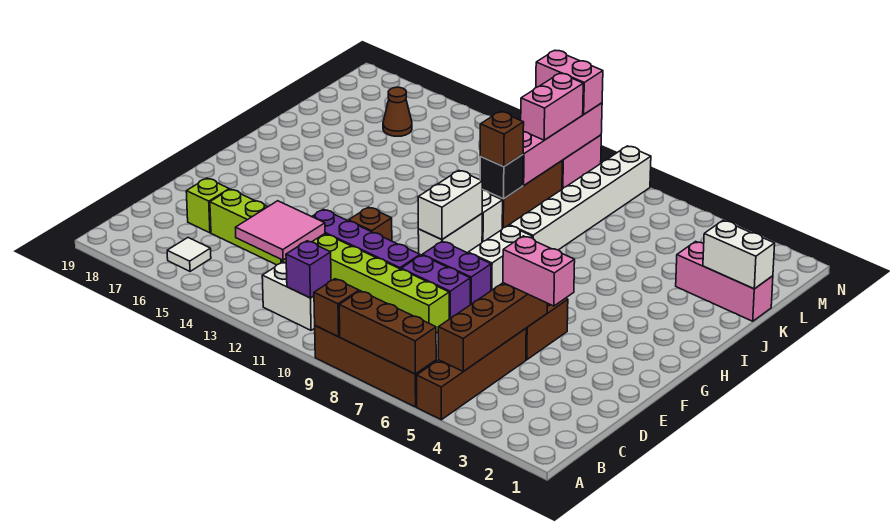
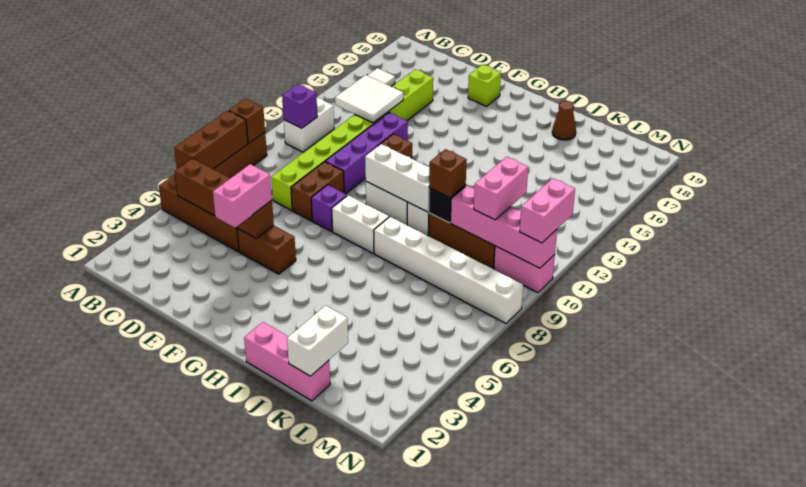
pink 2x2 tile [236,201,325,260] -> white 2x2 tile [335,75,403,123]
lime 1x1 brick [186,178,229,233] -> lime 1x1 brick moved to [468,65,501,106]
purple 1x2 brick [401,255,470,319] -> brown 1x2 brick [291,162,344,221]
purple 1x2 brick [422,241,491,305] -> purple 1x1 brick [311,185,347,231]
white 1x2 brick [418,171,482,240] -> white 1x3 brick [365,144,429,212]
pink 1x3 brick [676,242,773,321] -> pink 1x3 brick turned to [244,322,330,401]
pink 1x2 brick [521,73,583,140] -> pink 1x2 brick turned to [474,157,528,220]
brown 1x1 cone [383,87,412,136] -> brown 1x1 cone moved to [552,101,576,140]

